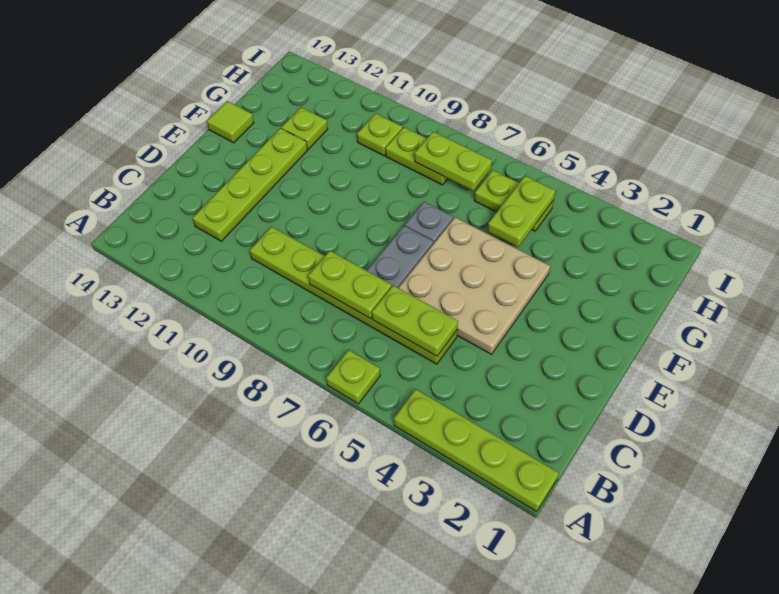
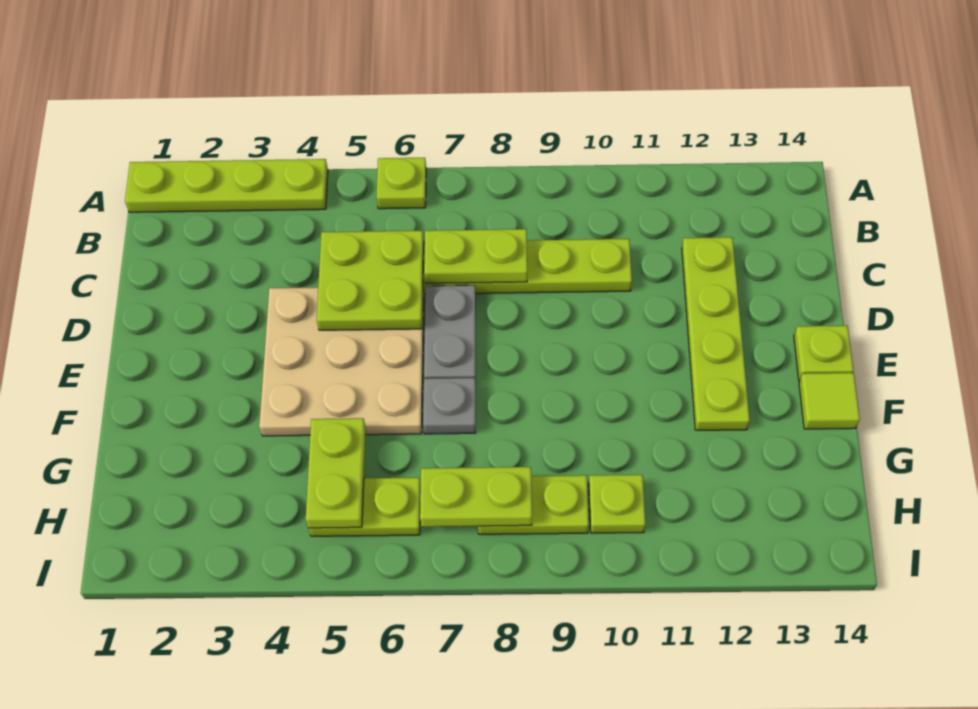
lime 1x2 plate [372,285,458,356] -> lime 2x2 plate [317,231,424,330]
lime 1x1 plate [281,107,328,149] -> lime 1x1 plate moved to [794,326,854,381]

